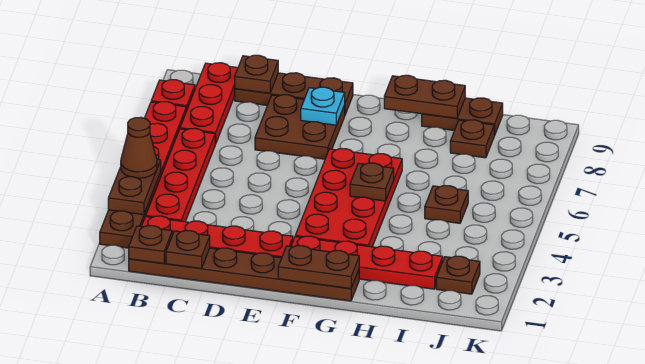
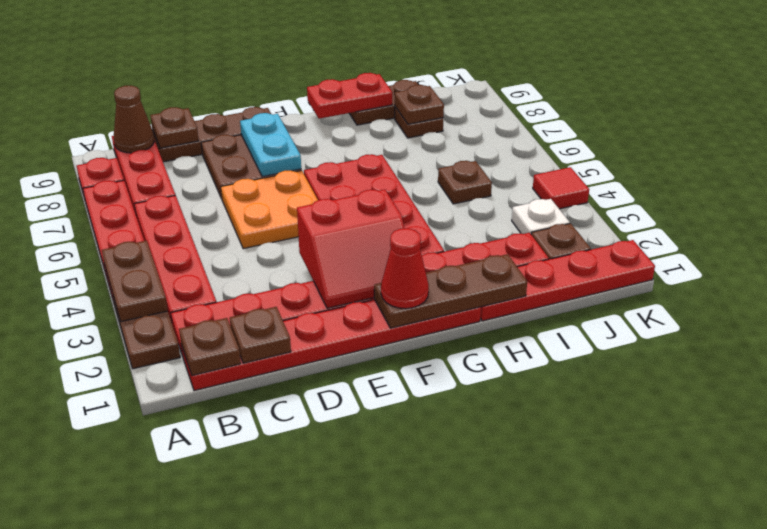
brown 1x1 cone [121,117,157,178] -> brown 1x1 cone moved to [114,86,154,153]
brown 1x6 plate [129,248,359,301] -> red 1x6 plate [181,300,481,391]
none -> orange 2x2 plate [221,171,318,249]
none -> red 2x2 slope [297,189,404,308]
cyan 1x1 plate [301,87,345,125] -> cyan 1x2 plate [240,113,301,177]
brown 1x2 plate [278,246,359,289] -> brown 1x3 plate [374,254,527,328]
none -> red 1x1 cone [381,228,429,309]
brown 1x1 plate [350,163,394,201] -> brown 1x1 plate moved to [395,85,444,124]
brown 1x2 plate [384,75,465,118] -> red 1x2 plate [307,73,392,119]
none -> red 1x4 plate [480,240,655,321]
none -> white 1x1 plate [512,199,570,234]
none -> red 1x1 tile [533,167,589,209]

